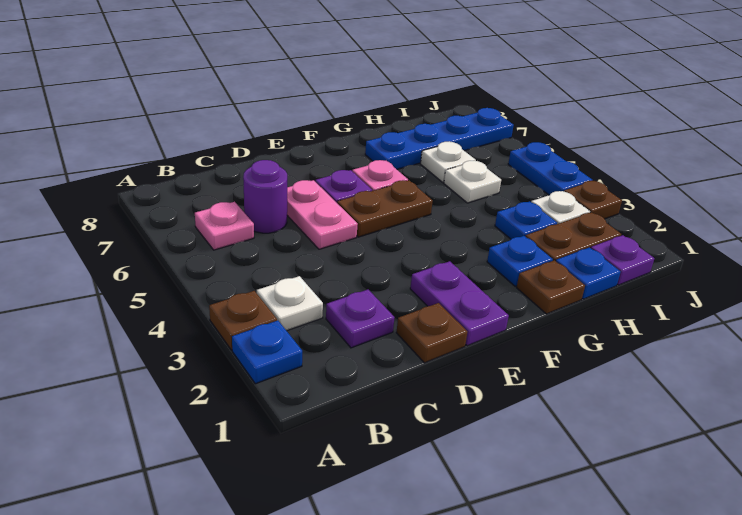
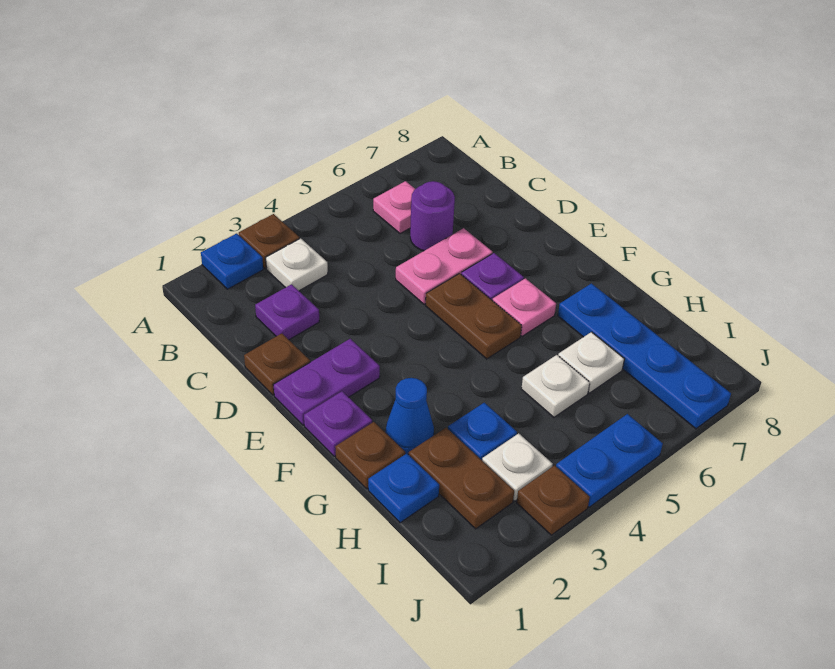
blue 1x1 plate [487,236,553,286] -> blue 1x1 cone [386,378,434,454]
purple 1x1 plate [591,235,654,285] -> purple 1x1 plate moved to [304,391,372,456]

